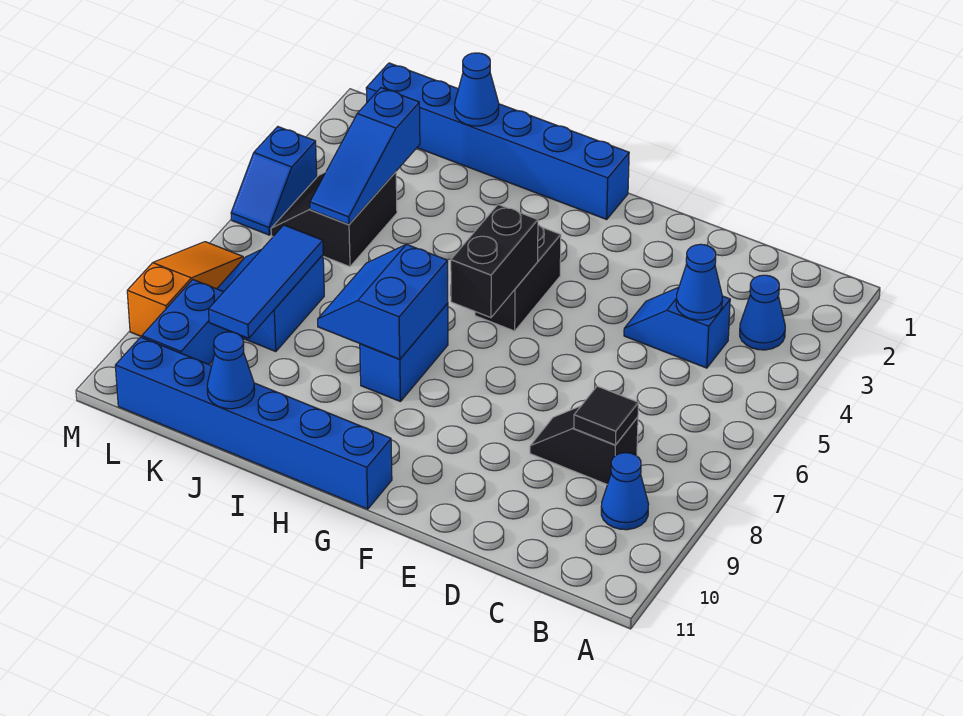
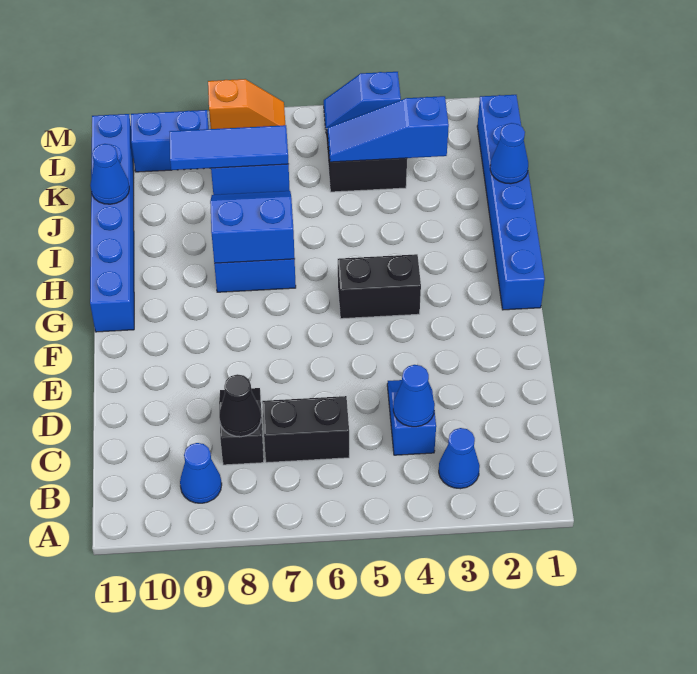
black 1x1 tile [574,386,639,445] -> black 1x1 cone [219,374,261,437]
black 1x2 brick [451,204,538,318] -> black 1x2 brick moved to [262,396,349,463]
orange 1x3 slope [127,242,243,337] -> orange 1x2 slope [208,79,285,129]

